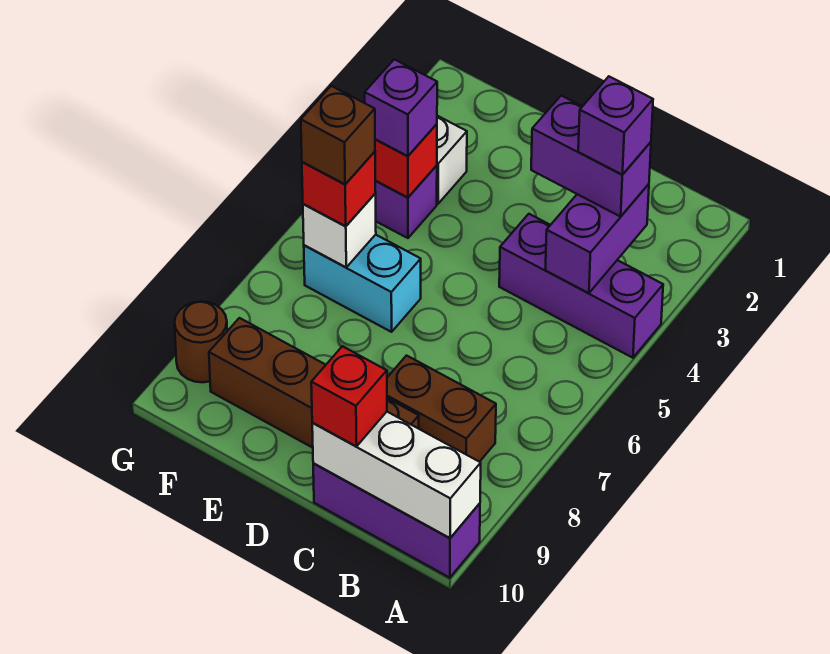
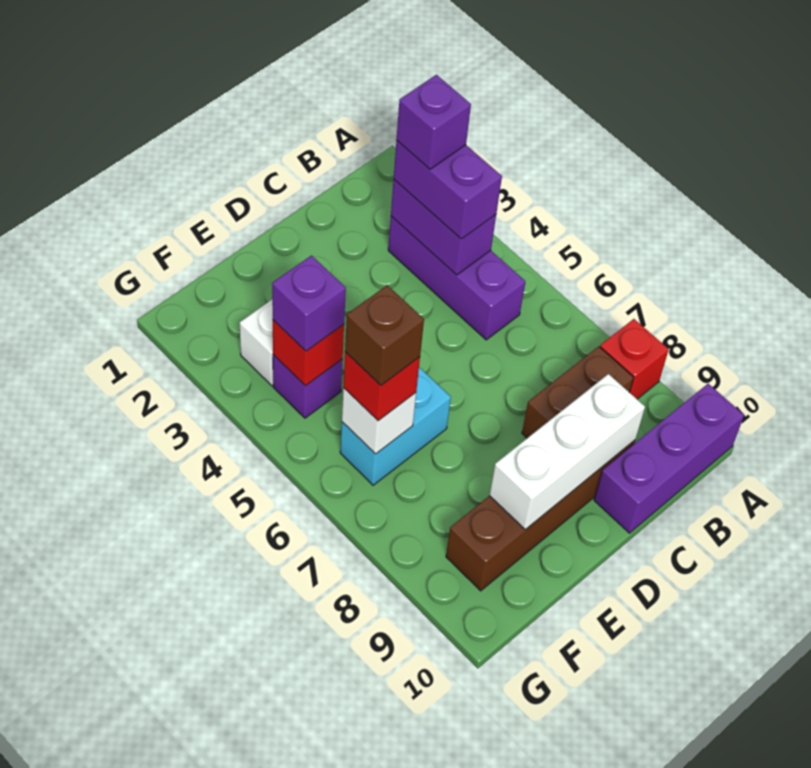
purple 1x3 brick [499,214,663,358] -> purple 1x3 brick turned to [388,216,525,340]
white 1x3 brick [312,412,481,538] -> white 1x3 brick moved to [489,374,645,530]
purple 1x2 brick [531,95,651,217] -> purple 1x2 brick turned to [394,141,502,239]
red 1x1 brick [311,346,387,446] -> red 1x1 brick moved to [600,319,669,399]
brown 1x1 round brick [175,301,227,382] -> none

